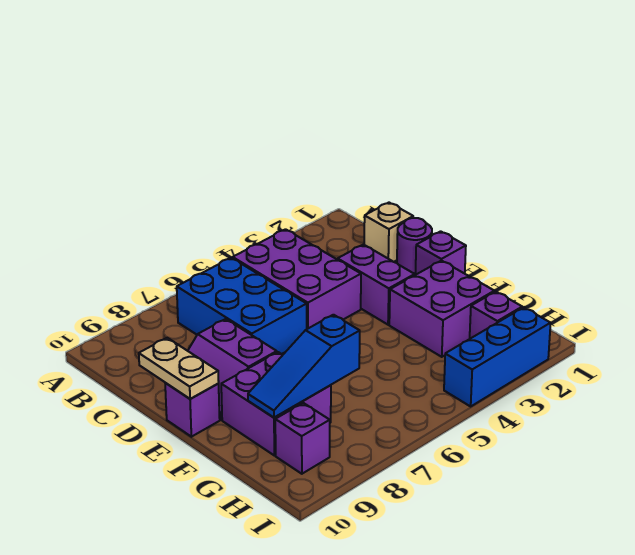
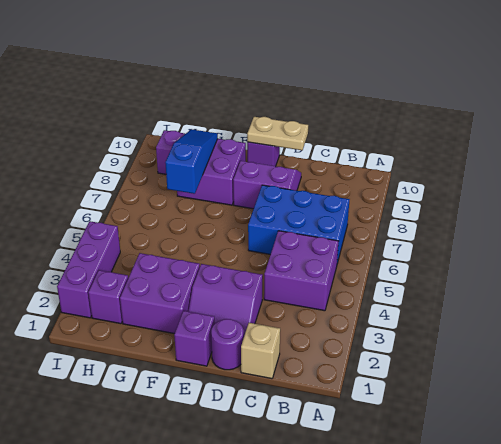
purple 2x3 brick [233,229,361,329] -> purple 2x2 brick [264,231,338,311]
blue 1x3 brick [444,307,551,406] -> purple 1x3 brick [57,221,120,318]

